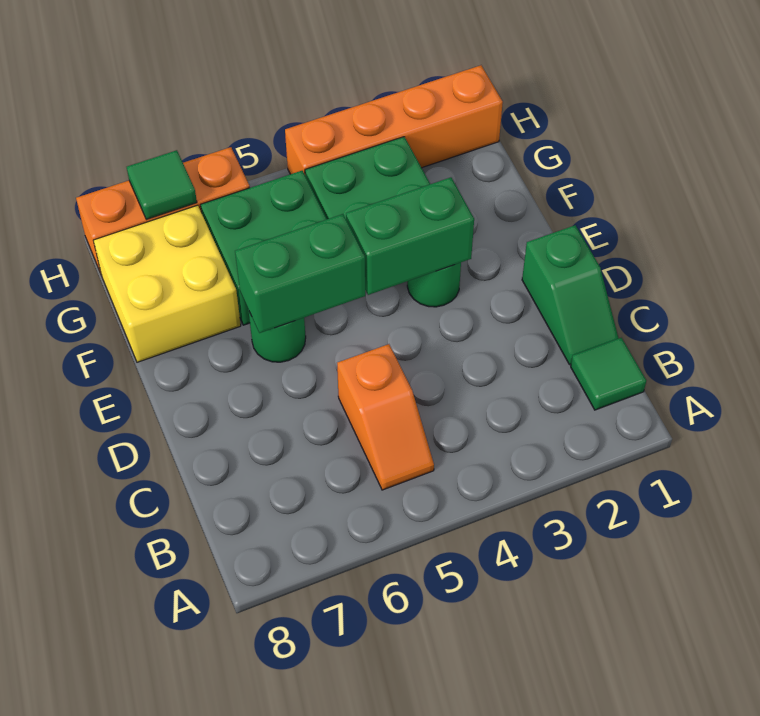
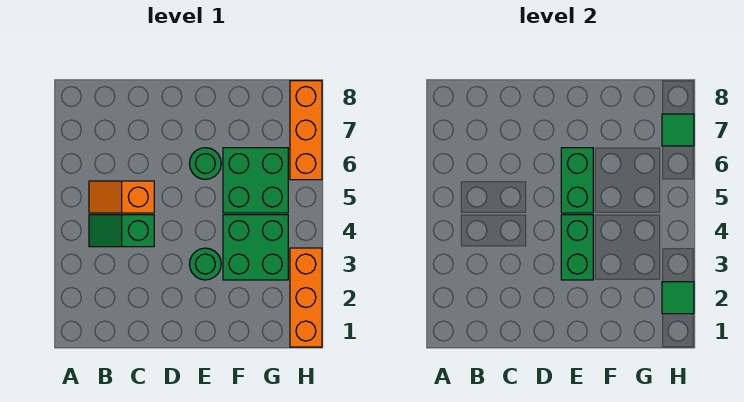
green 1x1 tile [571,338,646,410] -> green 1x1 tile moved to [662,282,694,314]
green 1x2 slope [522,225,619,364] -> green 1x2 slope moved to [89,215,154,247]
yellow 2x2 brick [93,205,241,362] -> none
orange 1x4 brick [285,65,503,174] -> orange 1x3 brick [290,248,322,347]

